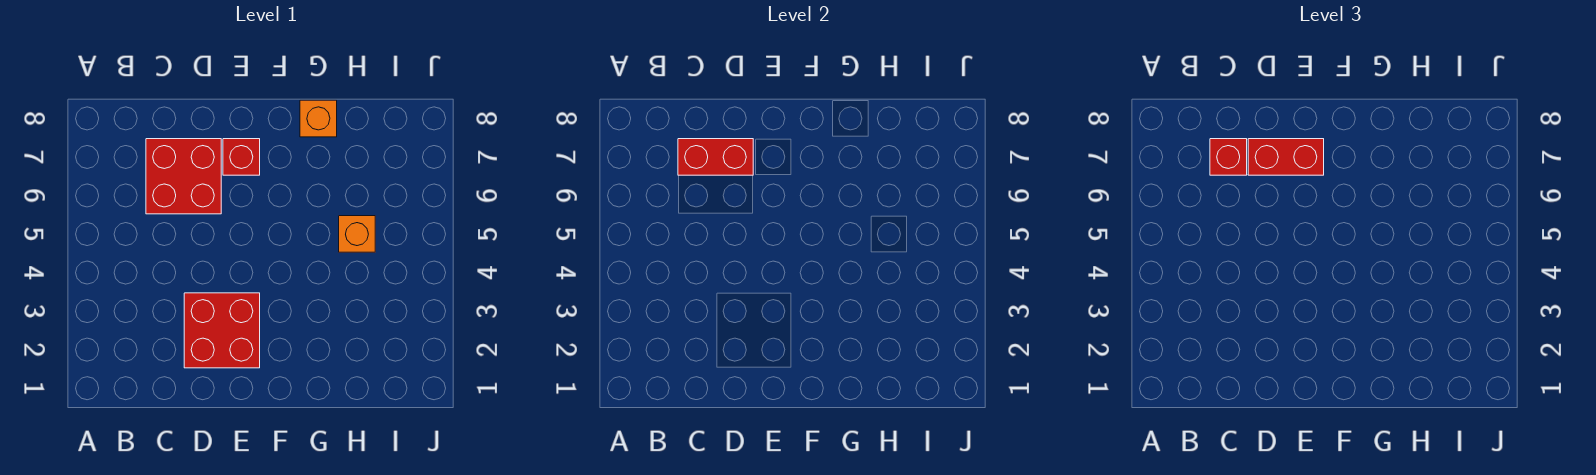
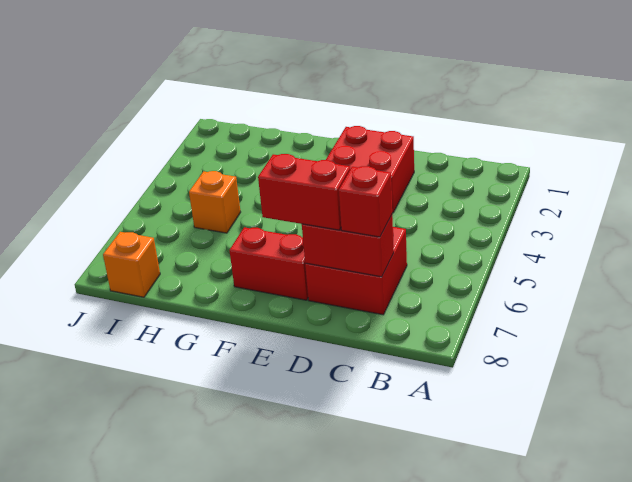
red 1x1 brick [223,139,260,175] -> red 1x2 brick [229,227,308,300]
orange 1x1 brick [300,100,337,137] -> orange 1x1 brick moved to [103,232,160,297]

